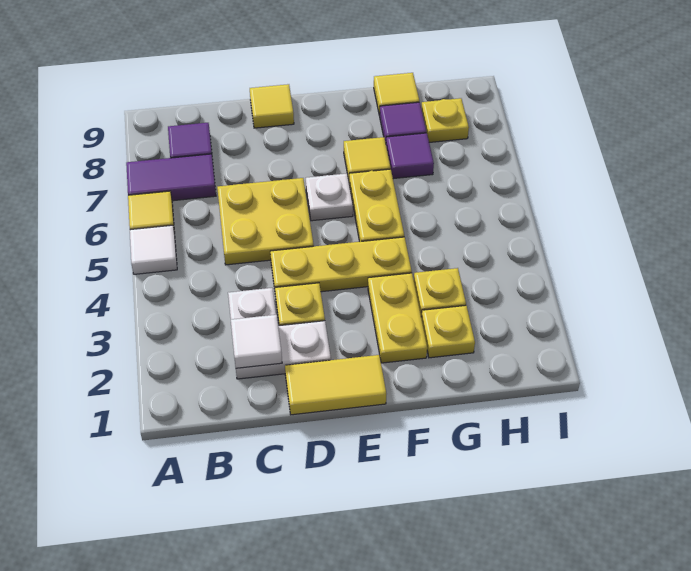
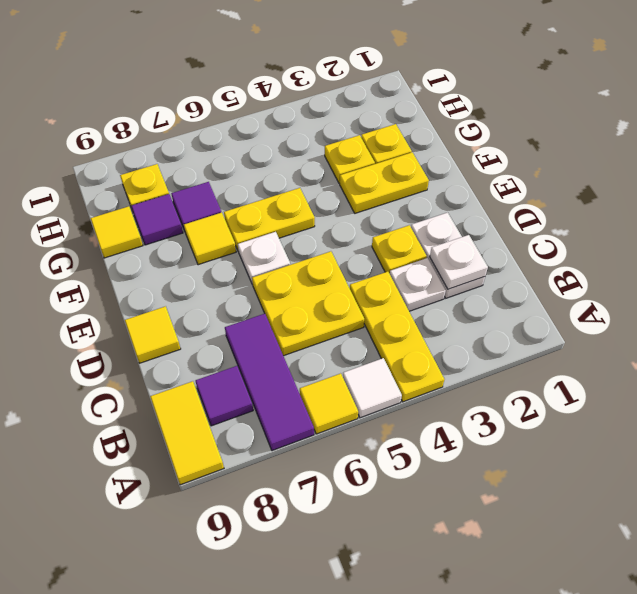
purple 1x2 tile [126,154,216,201] -> purple 1x3 tile [225,314,314,451]
white 1x1 tile [231,315,282,368] -> white 1x1 plate [430,235,488,289]
yellow 1x2 tile [285,355,386,415] -> yellow 1x2 tile moved to [150,381,224,485]
yellow 1x3 plate [270,237,412,292] -> yellow 1x3 plate moved to [350,272,444,402]

